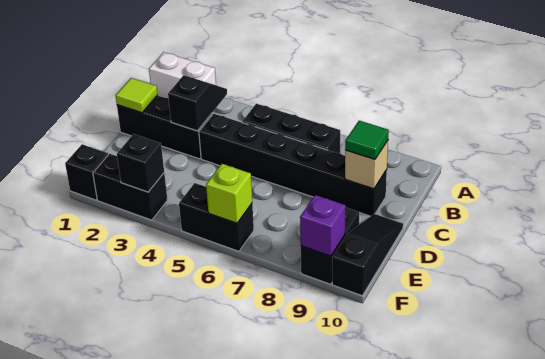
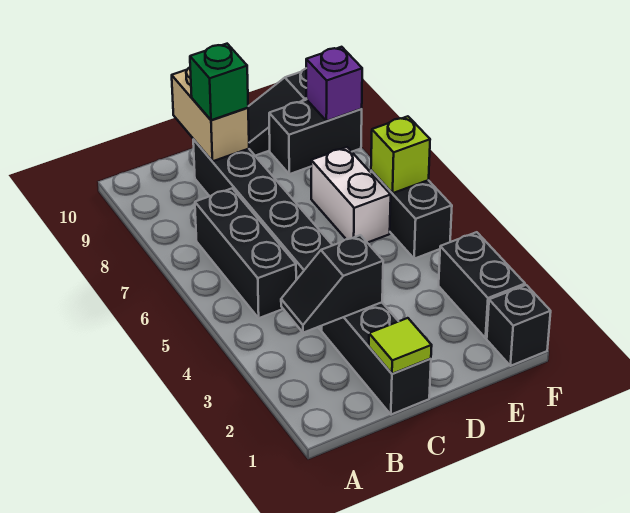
white 1x2 brick [149,52,216,98] -> white 1x2 brick moved to [311,147,391,243]
tan 1x1 brick [345,141,388,189] -> tan 1x2 brick [172,67,249,161]
green 1x1 tile [345,121,389,159] -> green 1x1 brick [190,44,248,120]
black 1x1 brick [117,134,164,192] -> none

